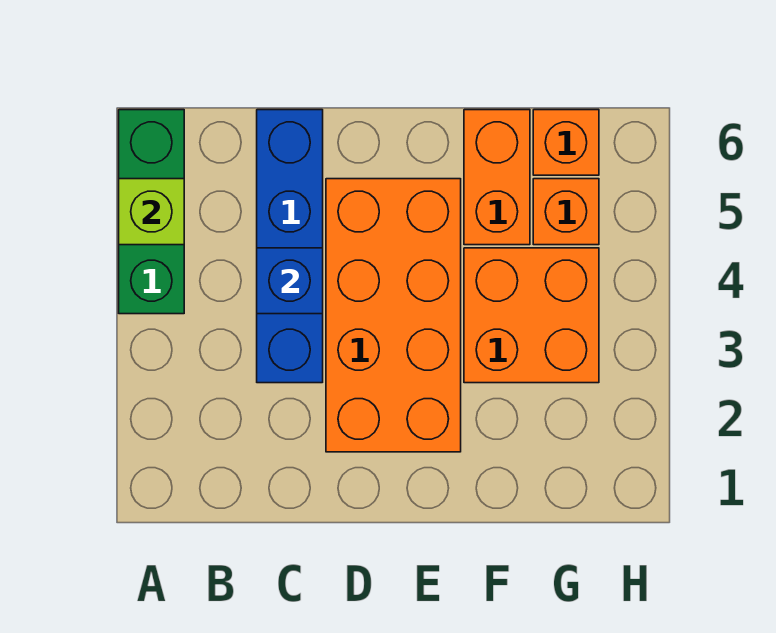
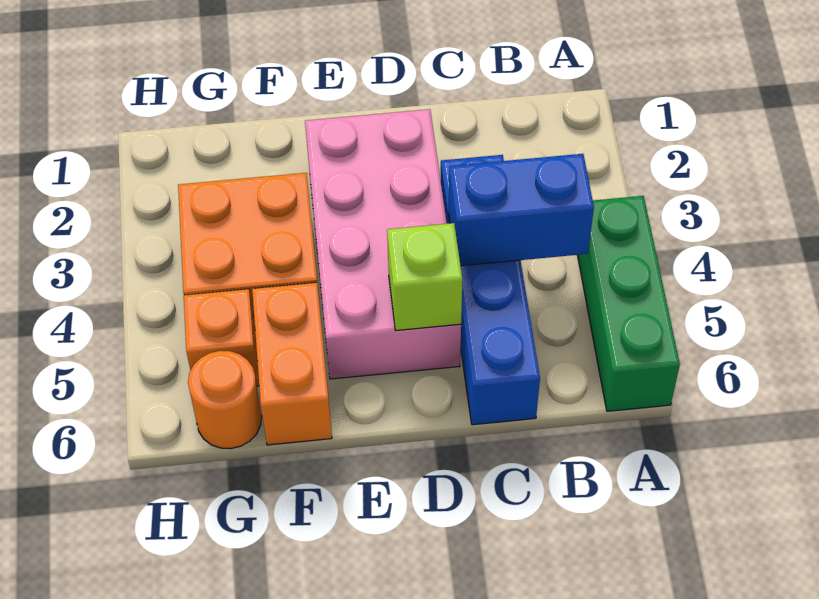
lime 1x1 brick [119,179,184,245] -> lime 1x1 brick moved to [387,223,462,330]
blue 1x1 brick [257,248,323,314] -> blue 1x2 brick [449,154,594,266]
orange 2x4 brick [326,179,461,452] -> pink 2x4 brick [305,109,461,379]
orange 1x1 brick [533,110,599,175] -> orange 1x1 round brick [188,351,262,449]

